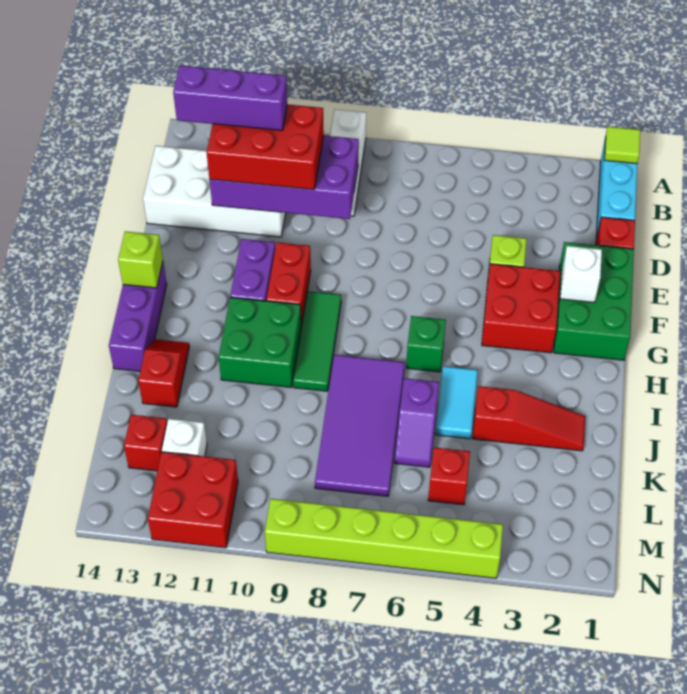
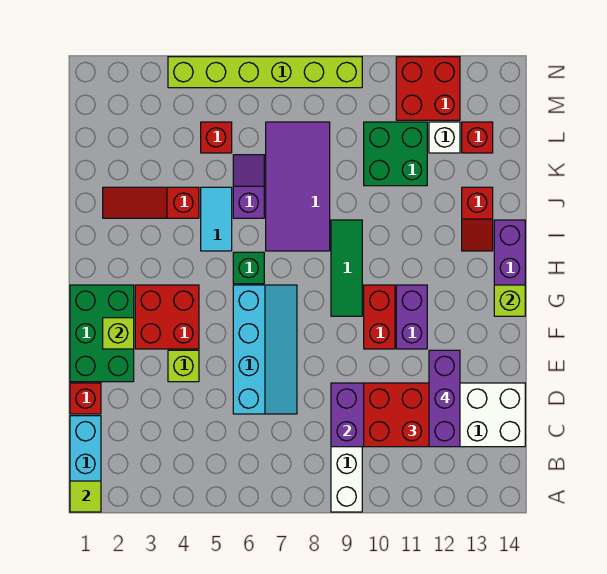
purple 1x3 brick [173,66,287,130] -> purple 1x3 brick turned to [429,350,460,447]
none -> cyan 2x4 slope [233,285,297,414]
white 1x1 brick [560,246,602,303] -> lime 1x1 brick [103,318,134,349]
green 2x2 brick [219,297,302,387] -> green 2x2 brick moved to [364,122,427,186]

